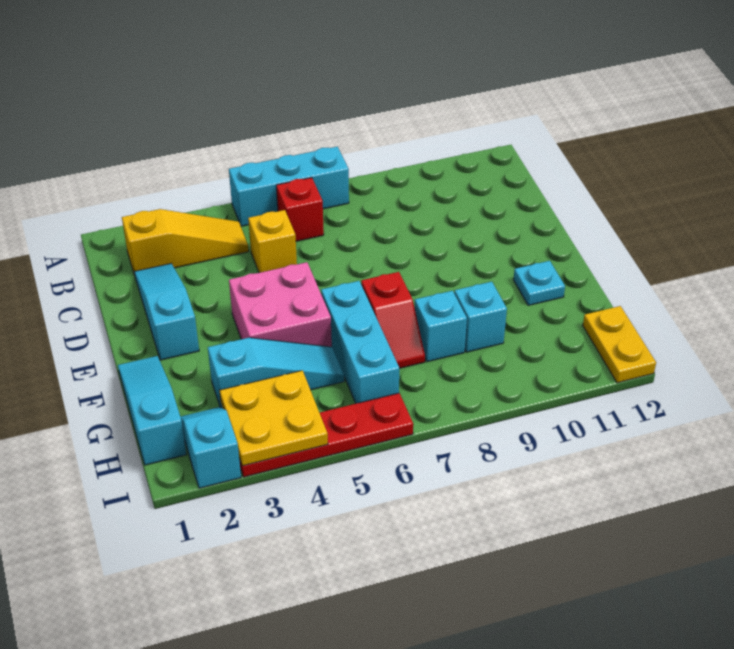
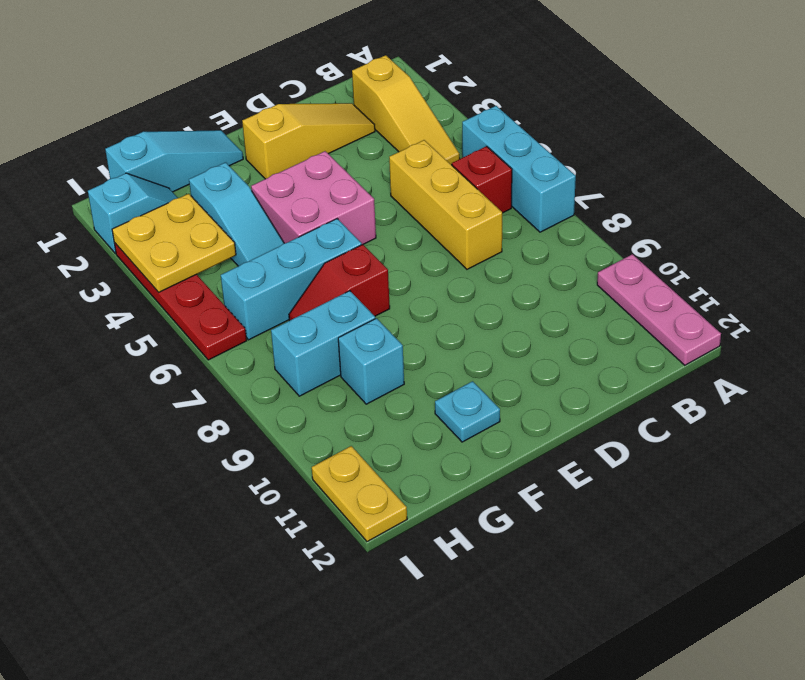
none -> pink 1x3 plate [597,254,721,365]
cyan 1x3 slope [134,263,199,360] -> yellow 1x3 slope [242,103,375,179]
yellow 1x1 brick [248,210,297,273] -> yellow 1x3 brick [389,140,502,269]
cyan 1x1 brick [414,291,467,362] -> cyan 1x2 brick [271,291,375,396]
yellow 1x2 plate [583,306,656,383] -> yellow 1x2 plate turned to [312,446,407,542]

